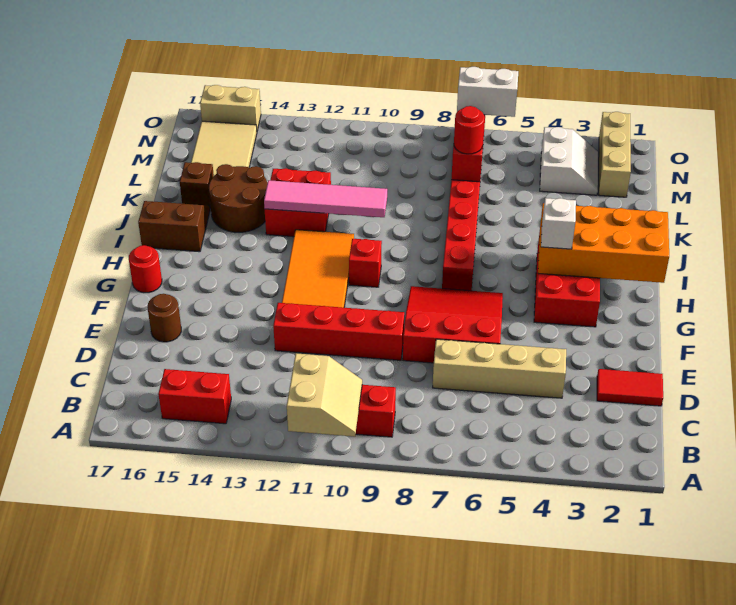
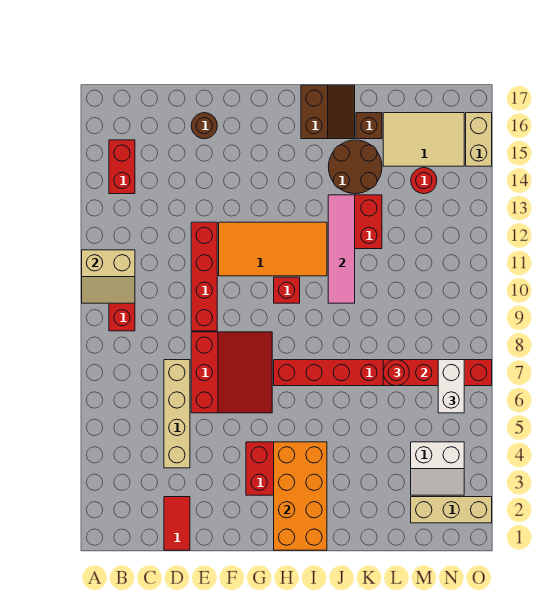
red 1x1 round brick [129,245,162,293] -> red 1x1 round brick moved to [411,168,437,194]
white 1x1 brick [541,198,576,249] -> none

